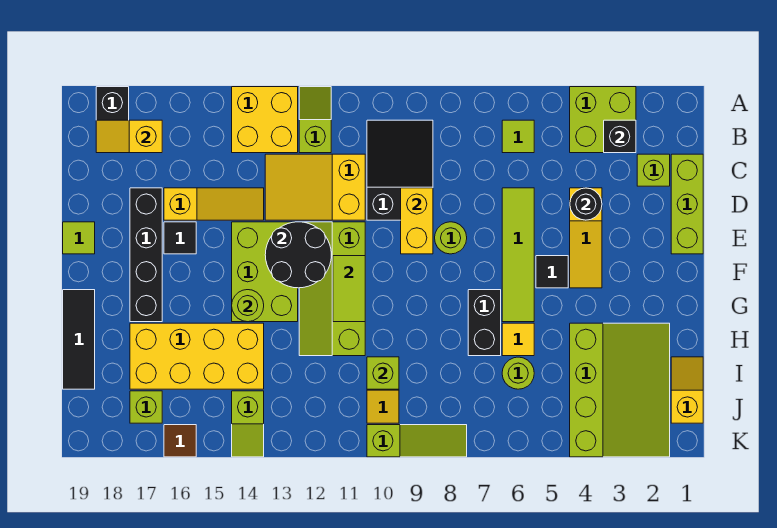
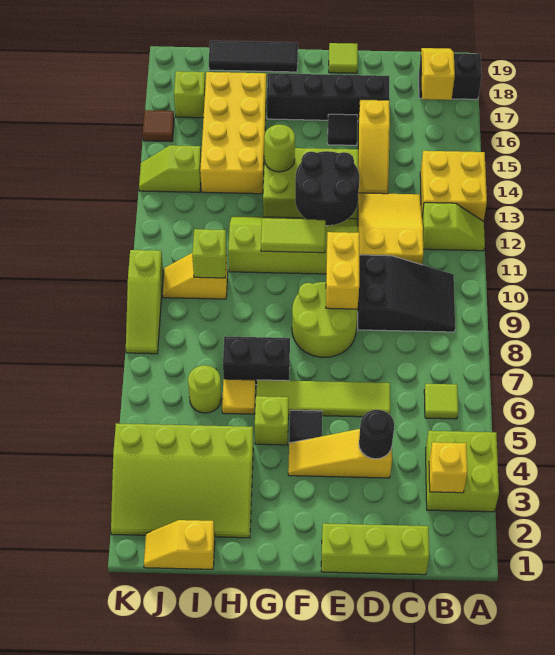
black 1x1 brick [604,120,636,153] -> yellow 1x1 brick [429,442,467,493]
lime 1x1 brick [637,154,670,186] -> lime 1x1 brick moved to [255,396,288,445]
yellow 1x2 brick [401,188,433,254] -> yellow 1x2 brick turned to [326,232,359,309]
lime 1x1 round brick [435,222,467,254] -> lime 2x2 round brick [292,282,358,357]
yellow 1x2 slope [671,357,703,423] -> yellow 1x2 slope turned to [144,520,215,569]

